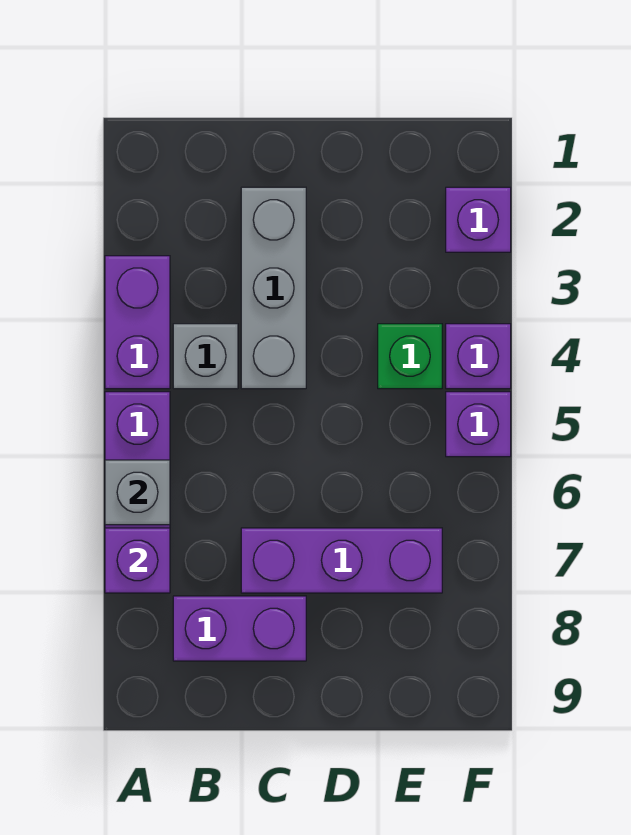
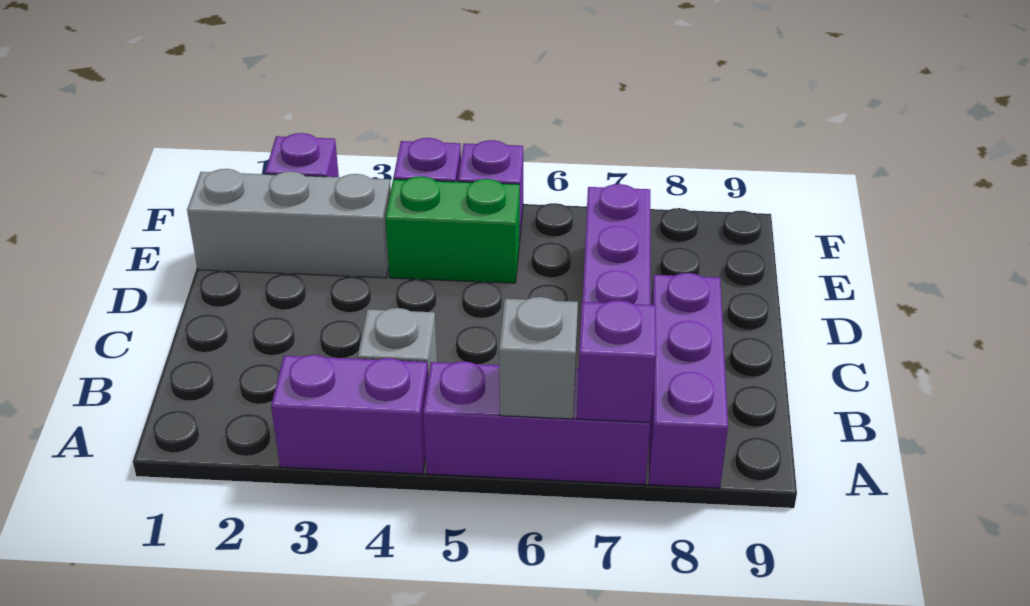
purple 1x2 brick [173,596,306,661] -> purple 1x3 brick [649,273,728,488]
grey 1x3 brick [241,187,306,389] -> grey 1x3 brick moved to [187,169,391,278]
green 1x1 brick [378,324,442,389] -> green 1x2 brick [385,176,520,283]

